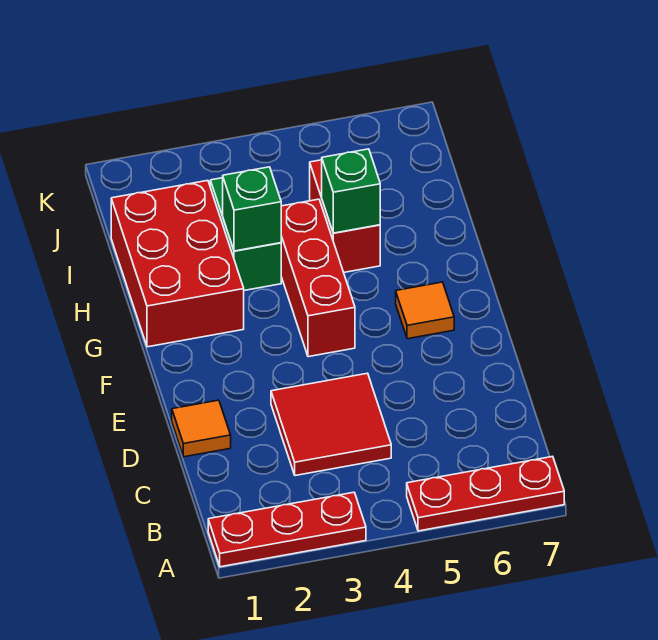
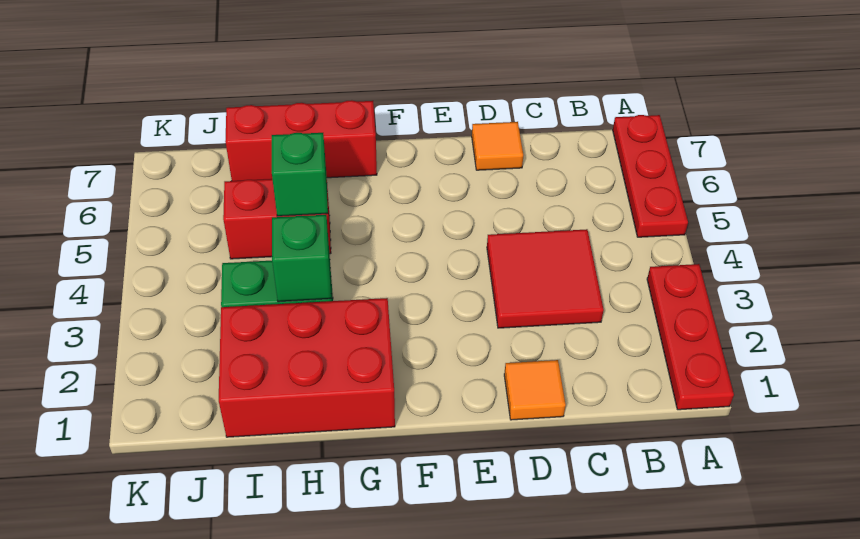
red 1x3 brick [281,199,355,357] -> red 1x3 brick moved to [225,100,377,181]
orange 1x1 tile [396,282,454,339] -> orange 1x1 tile moved to [472,122,523,170]

